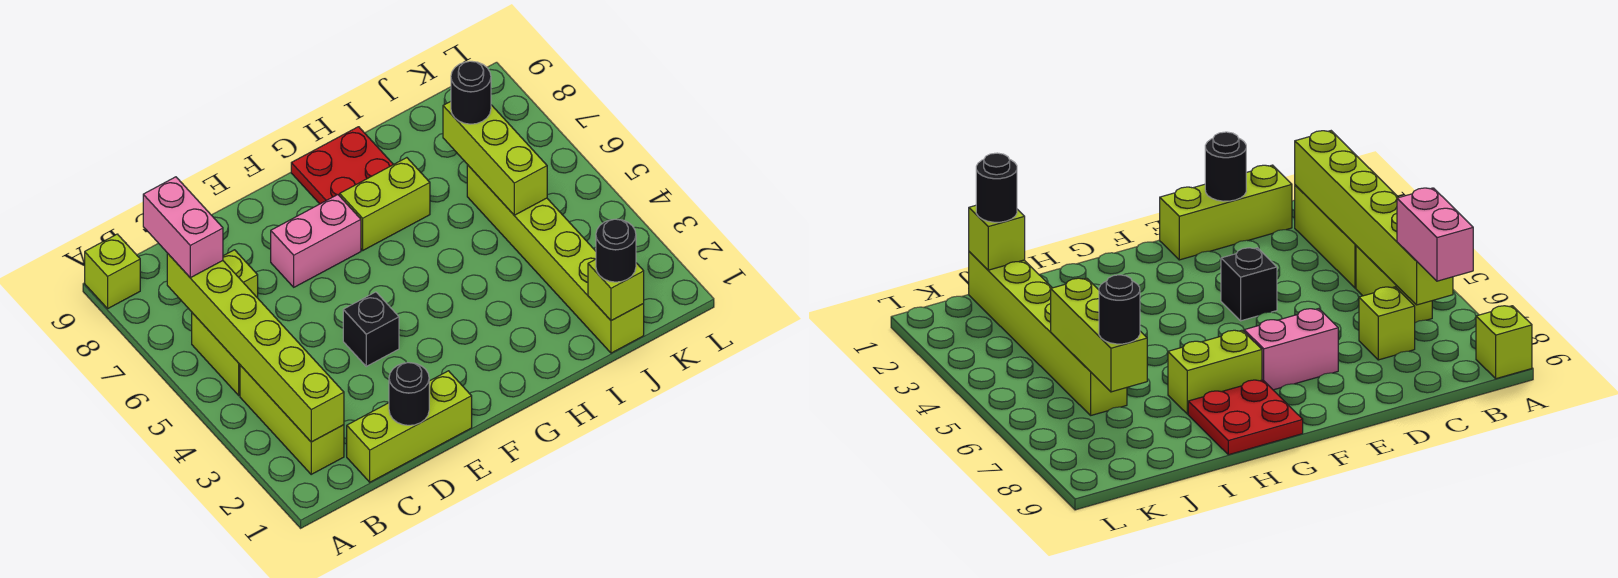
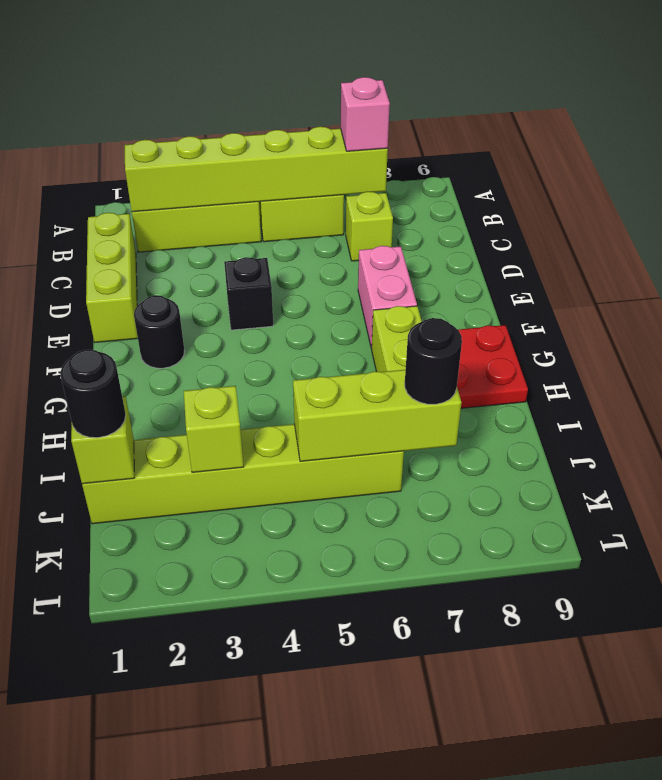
lime 1x1 brick [85,234,140,308] -> lime 1x1 brick moved to [184,386,244,472]
pink 1x2 brick [143,177,223,278] -> pink 1x1 brick [341,77,390,151]
black 1x1 round brick [389,363,429,425] -> black 1x1 round brick moved to [134,296,184,368]

